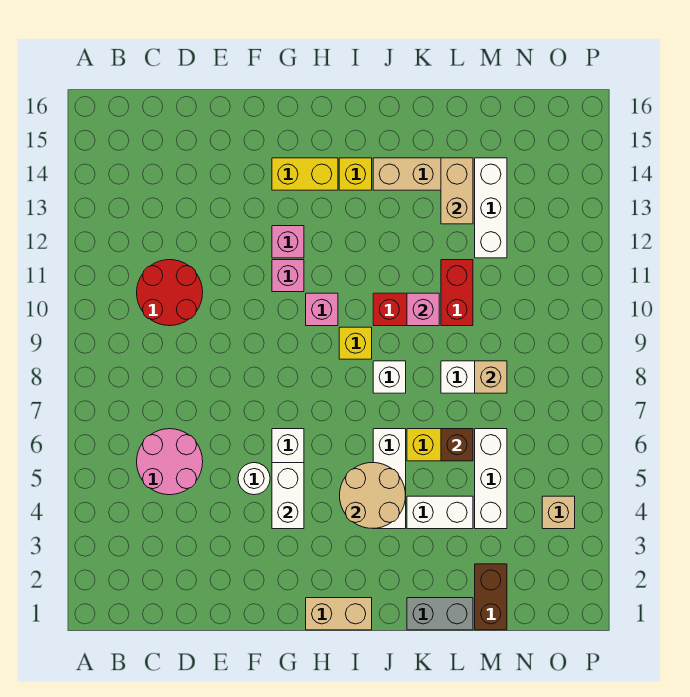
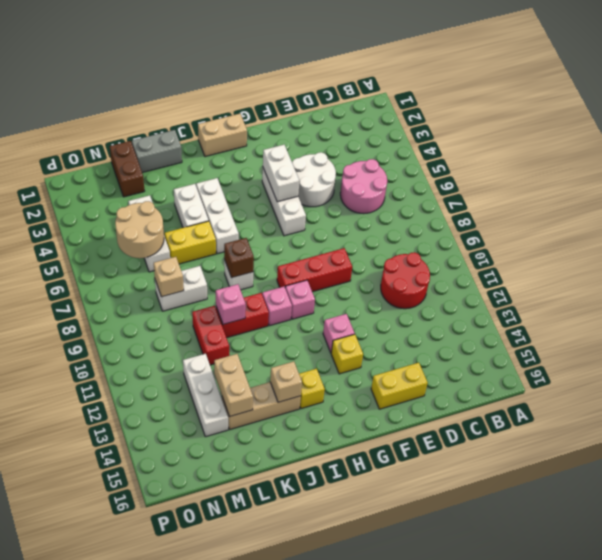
white 1x1 round brick [238,463,270,495] -> white 2x2 round brick [292,152,336,207]
none -> red 1x3 brick [277,248,352,292]
pink 1x1 brick [272,260,304,292] -> pink 1x1 brick moved to [262,287,292,326]
yellow 1x2 brick [272,158,338,190] -> yellow 1x2 brick moved to [371,363,428,409]
tan 2x2 round brick [340,463,406,528] -> tan 2x2 round brick moved to [115,201,164,258]
yellow 1x1 brick [339,327,372,359] -> yellow 1x1 brick moved to [331,334,363,374]
white 1x2 brick [407,496,473,529] -> white 1x2 brick turned to [174,184,209,228]
brown 1x1 brick [441,429,473,461] -> brown 1x1 brick moved to [224,238,254,278]
tan 1x1 brick [542,496,575,529] -> tan 1x1 brick moved to [270,361,302,402]

